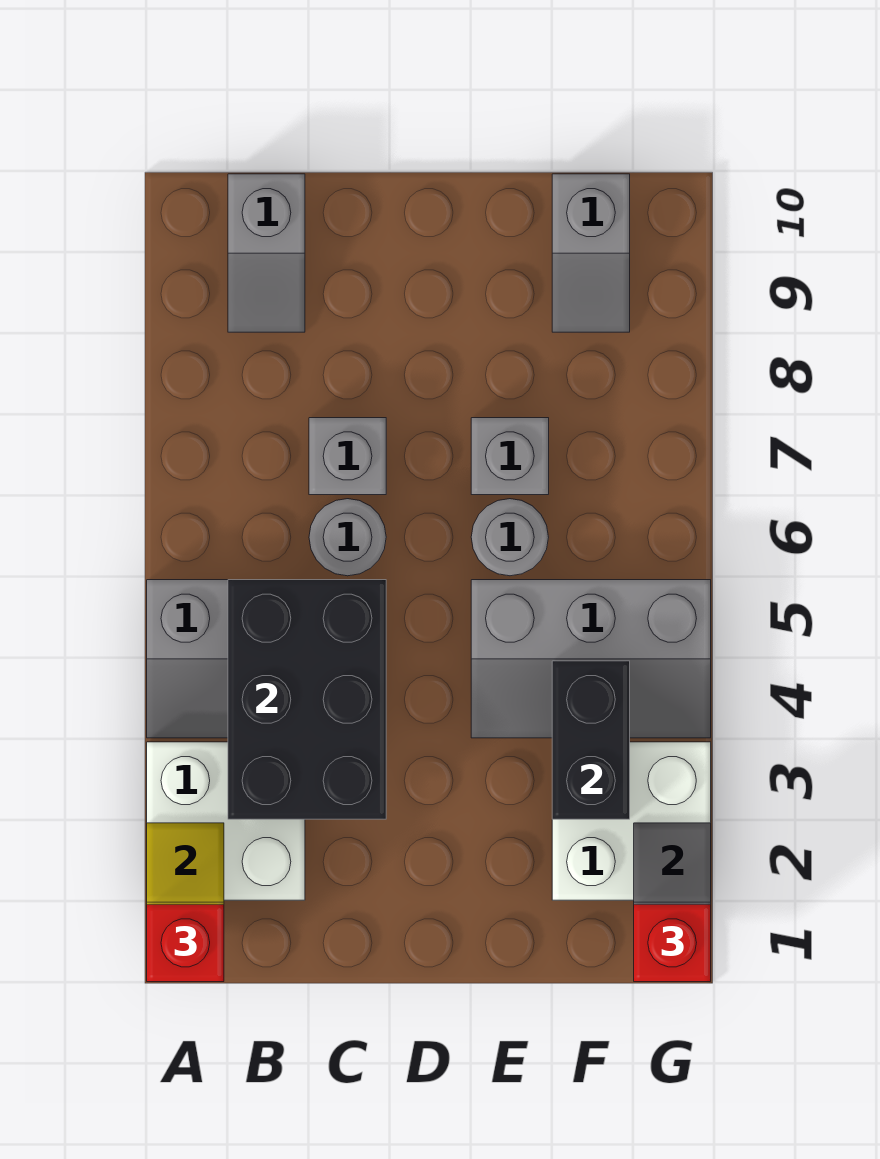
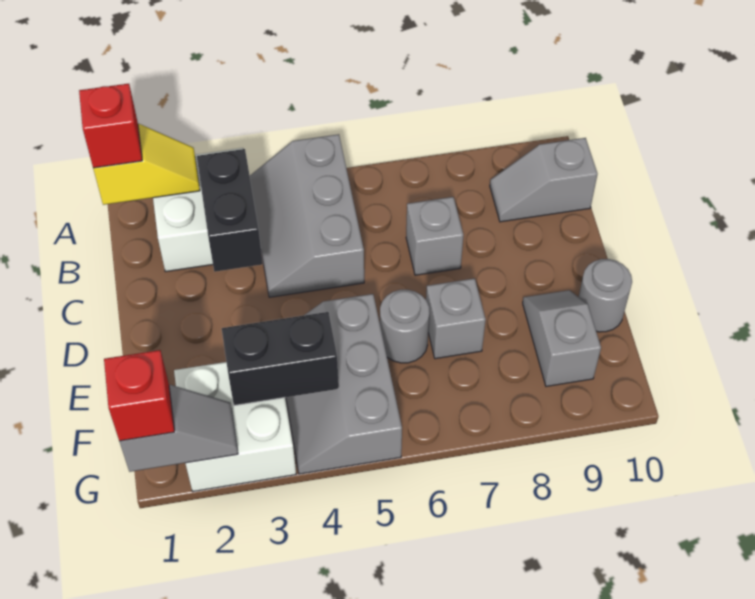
black 2x3 brick [228,580,386,819] -> black 1x2 brick [197,149,263,272]
grey 1x1 round brick [309,499,386,576] -> grey 1x1 round brick moved to [579,259,632,332]
grey 1x2 slope [552,174,630,332] -> grey 1x2 slope turned to [523,290,601,386]

